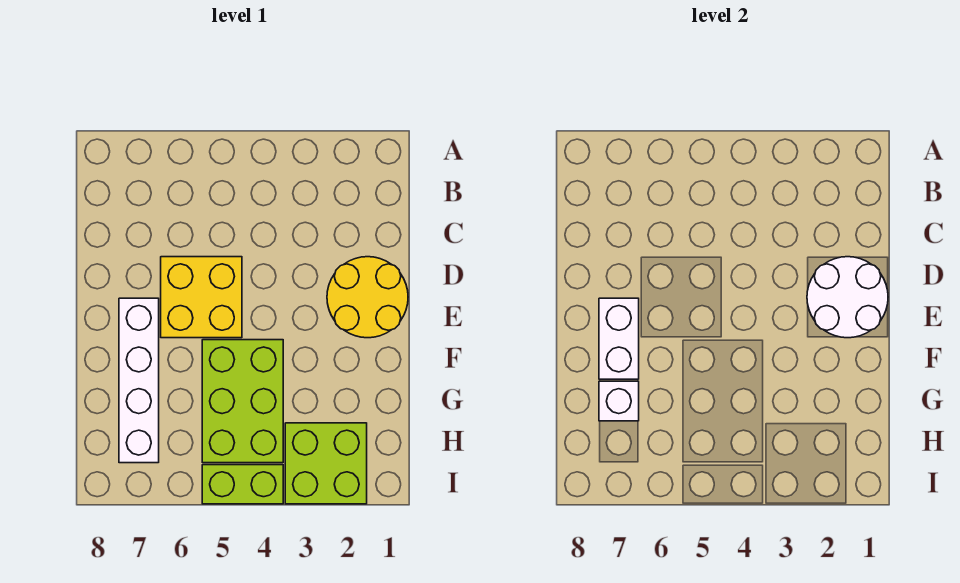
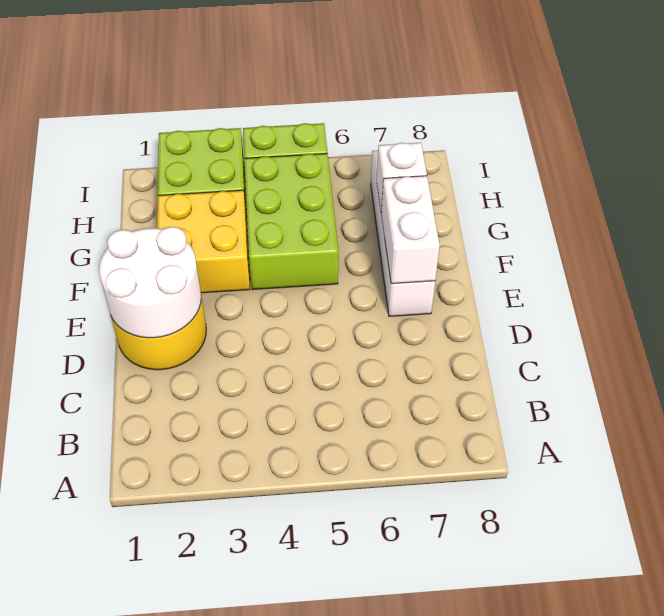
yellow 2x2 brick [161,257,242,338] -> yellow 2x2 brick moved to [157,190,250,293]

